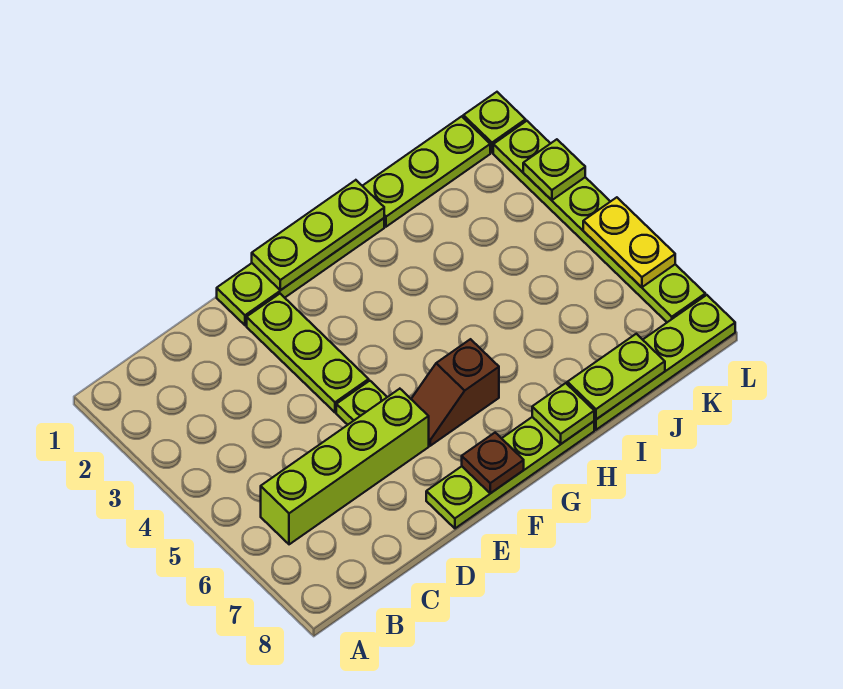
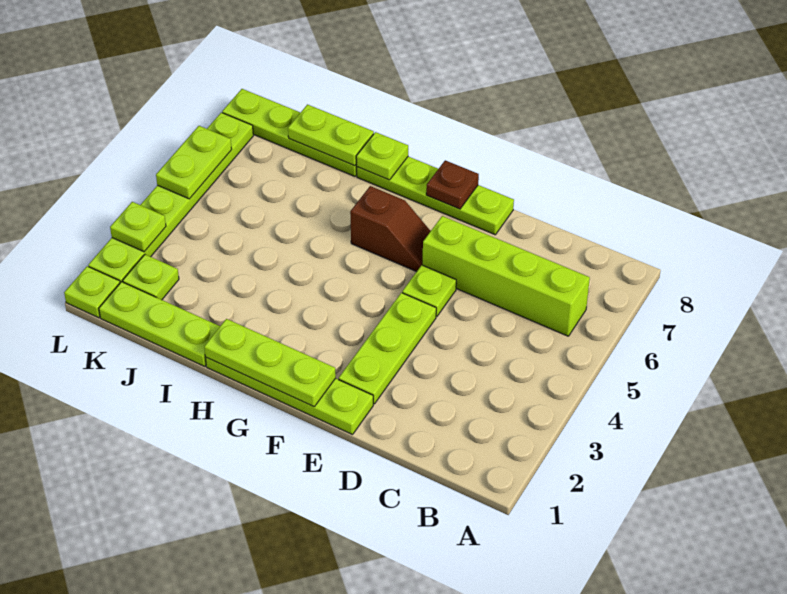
none -> lime 1x1 plate [123,255,179,300]
yellow 1x2 plate [583,197,675,287] -> lime 1x2 plate [156,126,232,199]

